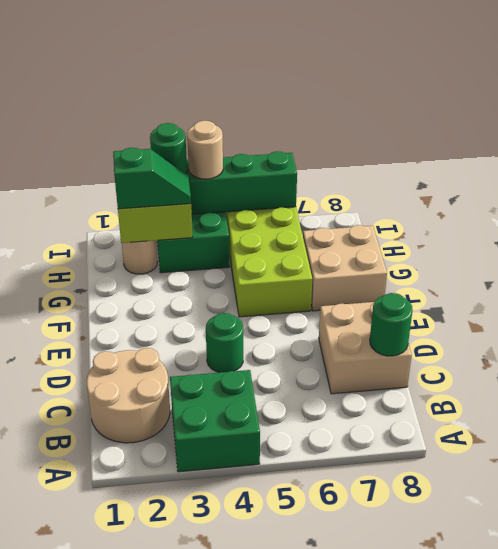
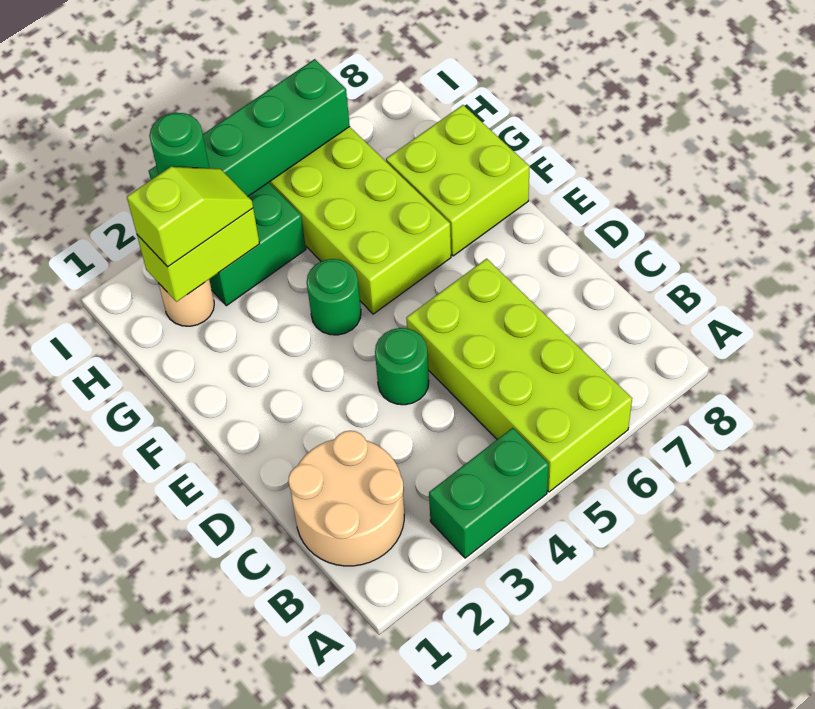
green 2x2 brick [170,370,260,472] -> green 1x2 brick [429,428,549,558]
none -> lime 2x4 brick [406,259,632,492]
tan 2x2 brick [319,302,412,394] -> none
green 1x1 round brick [370,293,413,356] -> green 1x1 round brick moved to [307,259,361,335]
tan 2x2 brick [303,225,387,311] -> lime 2x2 brick [386,105,530,256]
green 1x2 slope [113,148,191,209] -> lime 1x2 slope [127,167,253,267]
tan 1x1 round brick [187,121,223,179] -> none

